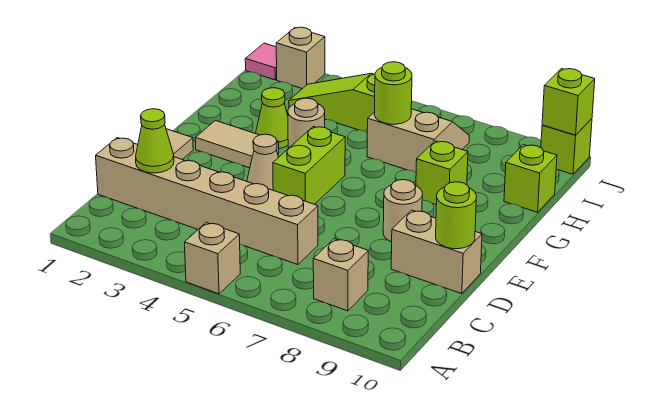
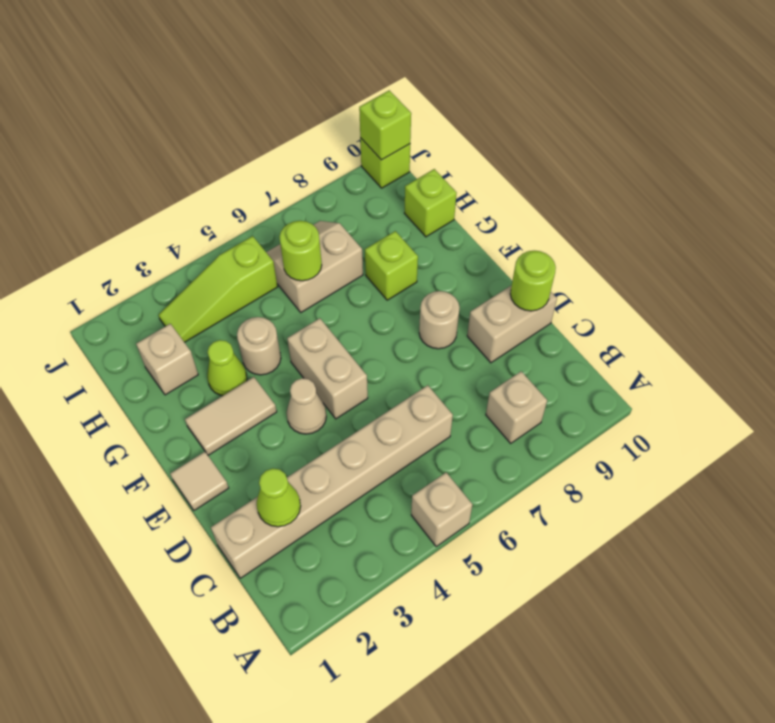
lime 1x2 brick [273,127,345,204] -> tan 1x2 brick [287,318,368,419]
pink 1x1 tile [245,43,277,80] -> none
tan 1x1 brick [276,27,325,89] -> tan 1x1 brick moved to [136,324,198,395]

